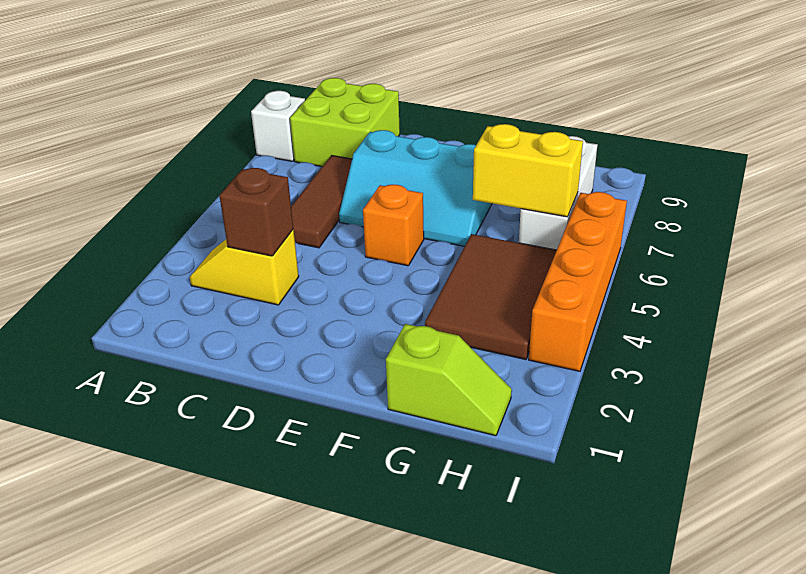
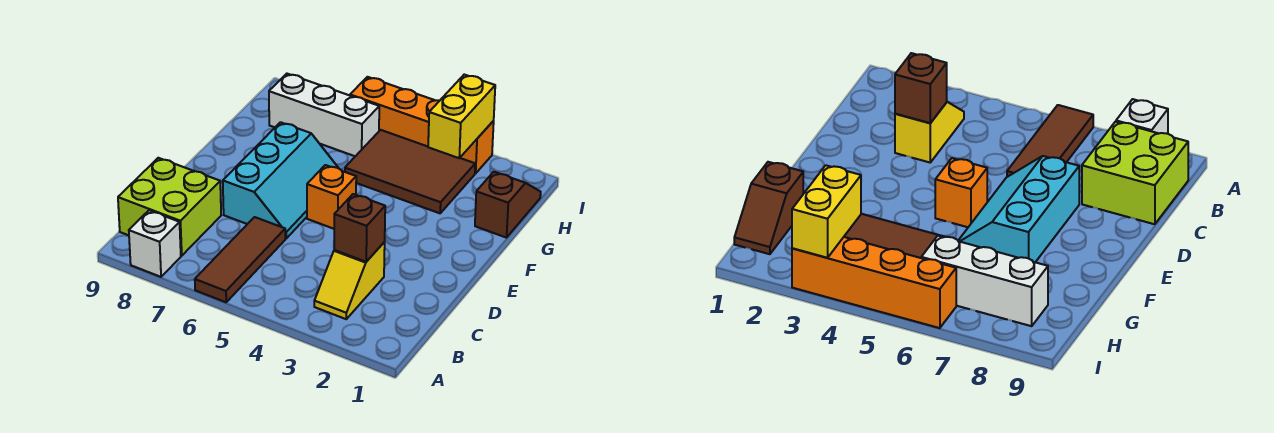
brown 1x3 tile [291,156,352,248] -> brown 1x3 tile turned to [195,217,285,302]
lime 1x2 slope [386,324,512,436] -> brown 1x2 slope [475,172,541,238]
yellow 1x2 brick [473,124,583,217] -> yellow 1x2 brick moved to [428,75,495,158]

